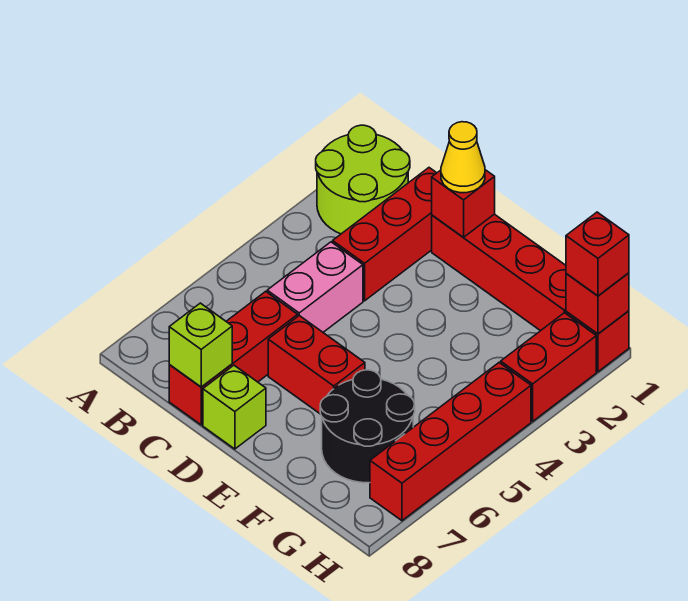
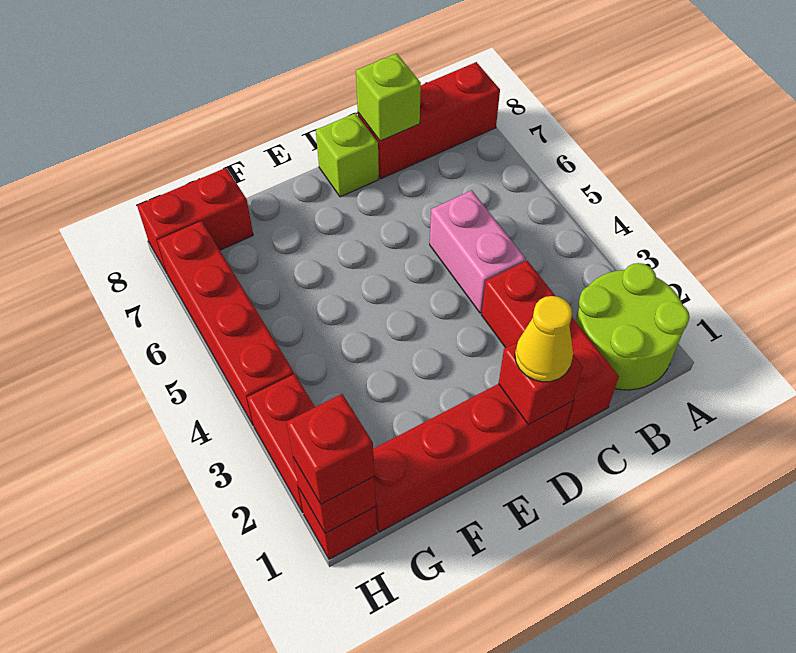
red 1x3 brick [169,291,298,425] -> red 1x3 brick turned to [358,62,500,179]
red 1x2 brick [268,316,365,414] -> red 1x2 brick moved to [137,168,253,273]
black 2x2 round brick [320,370,415,483] -> none

